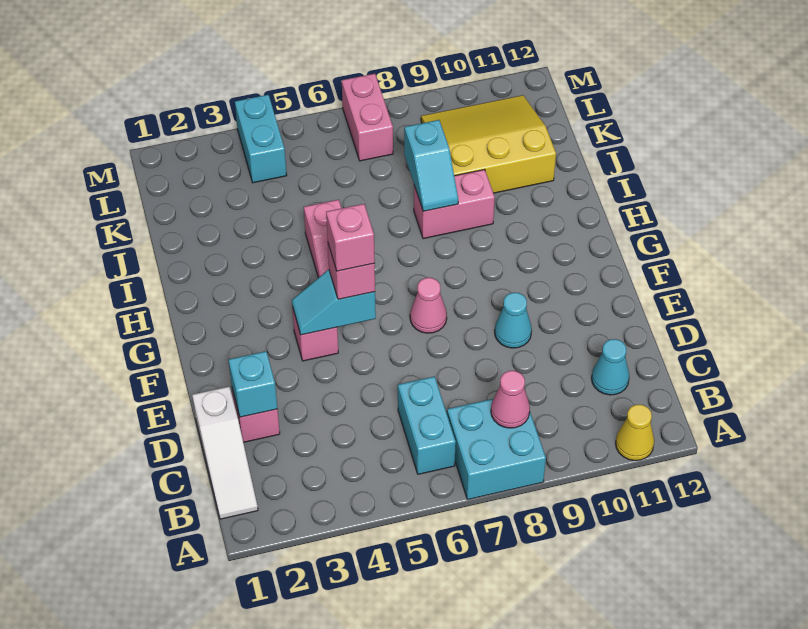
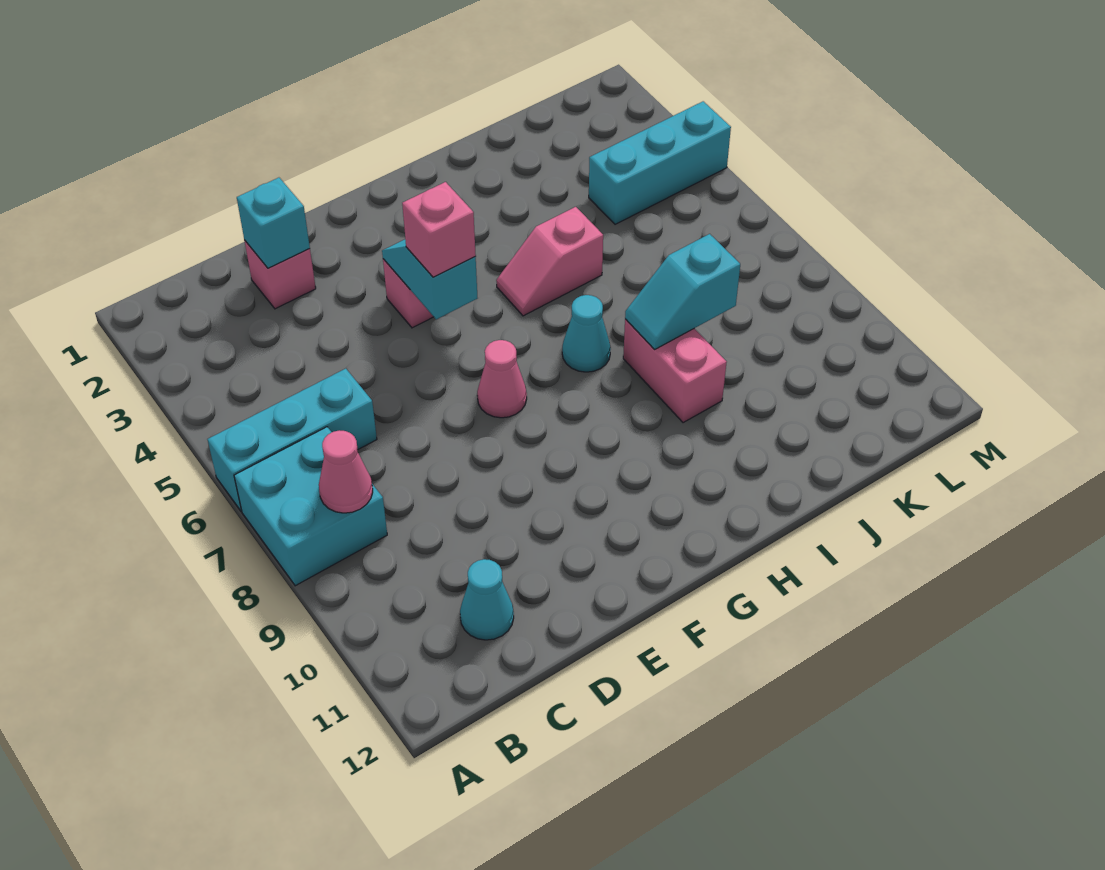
yellow 1x1 cone [616,405,654,461] -> none
white 1x3 slope [192,386,258,519] -> none
cyan 1x2 brick [398,376,456,474] -> cyan 1x3 brick [208,368,377,511]
cyan 1x1 cone [495,293,532,348] -> cyan 1x1 cone moved to [562,295,611,372]
pink 1x1 brick [326,204,375,271] -> none
yellow 3x3 slope [421,95,556,193] -> none
cyan 1x2 brick [235,95,287,183] -> cyan 1x3 brick [589,101,731,224]
pink 1x2 brick [342,74,393,161] -> none

